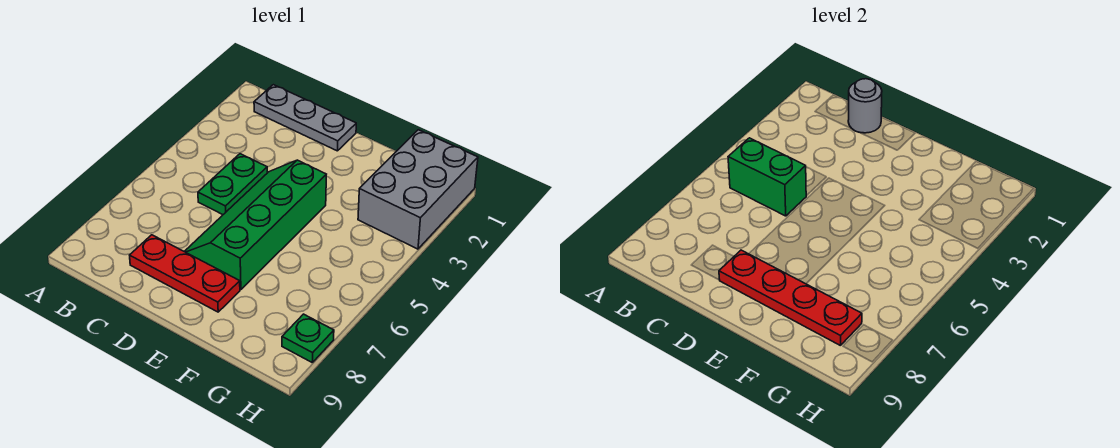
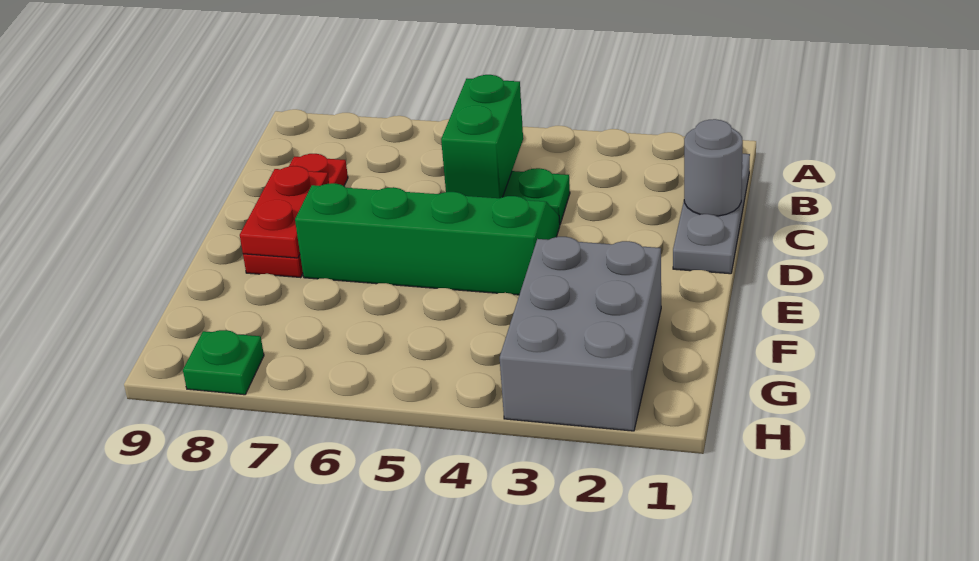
red 1x4 plate [719,250,862,346] -> red 1x2 plate [240,166,329,258]
grey 2x3 brick [358,130,478,249] -> grey 2x3 brick turned to [500,237,661,431]

